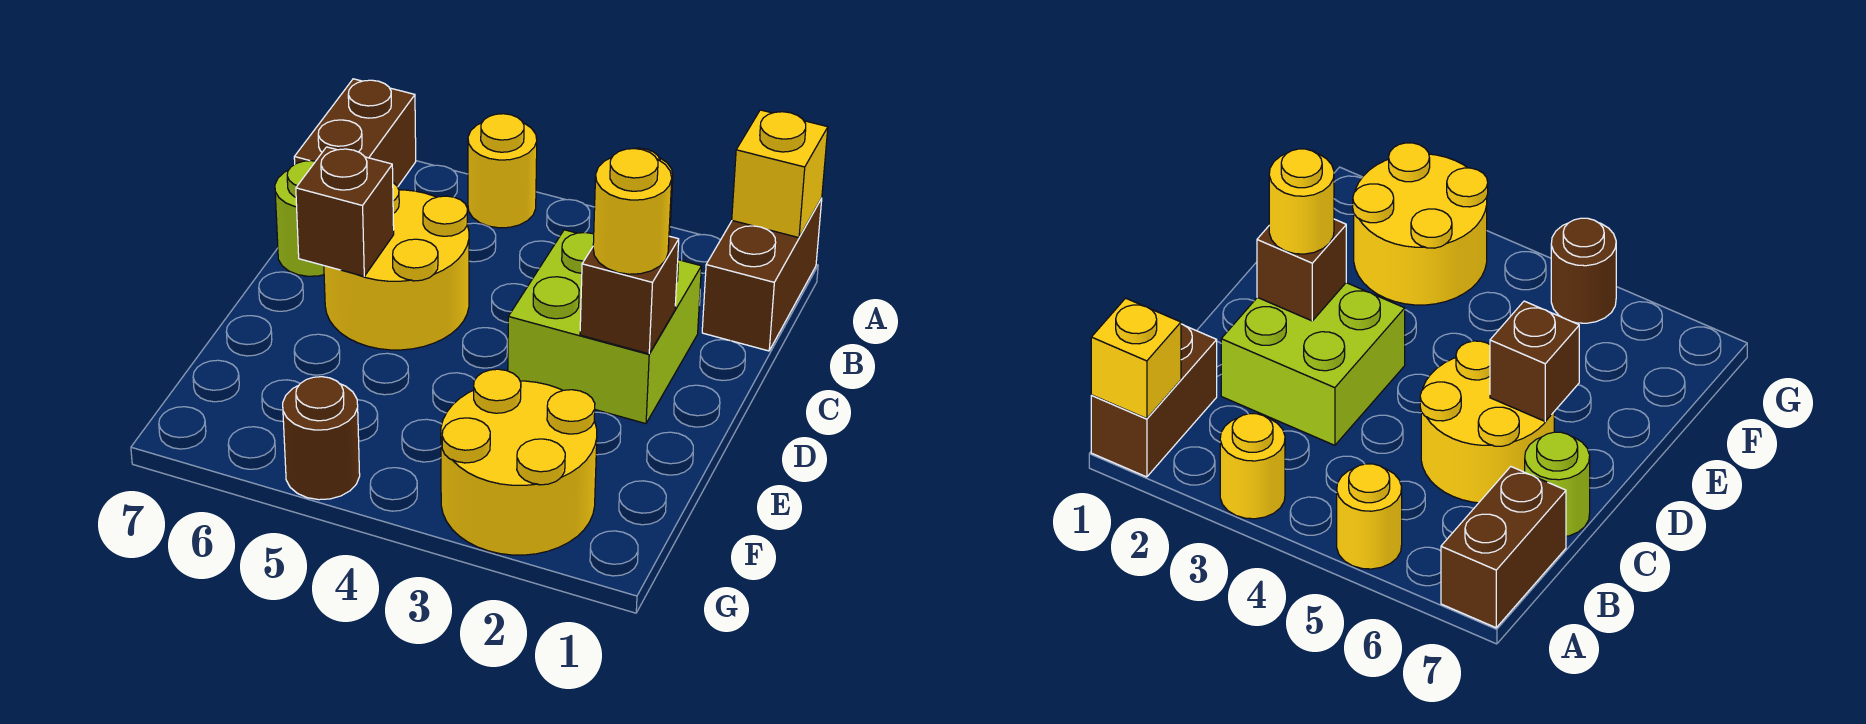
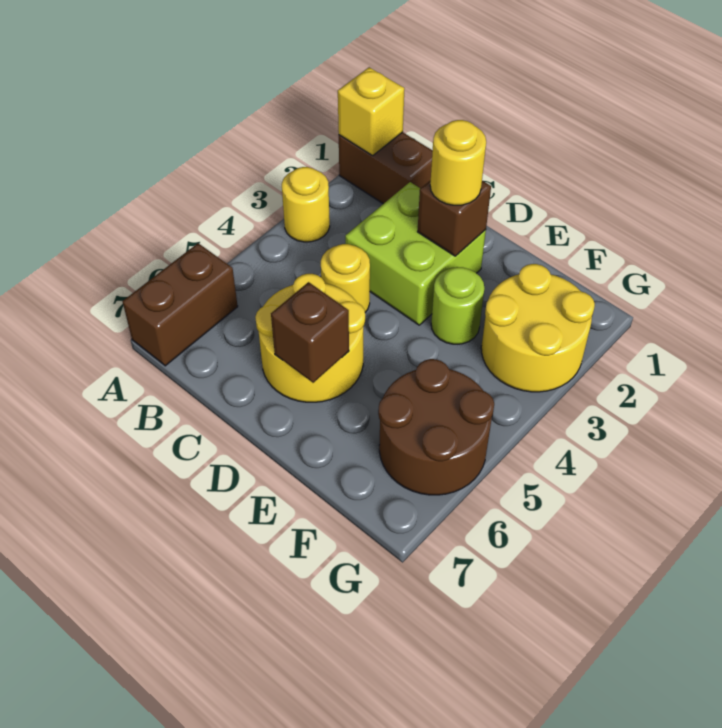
yellow 1x1 round brick [468,114,537,228] -> yellow 1x1 round brick moved to [321,244,370,312]
brown 1x2 brick [294,79,416,187] -> brown 1x2 brick turned to [123,243,238,366]
lime 1x1 round brick [275,161,324,276] -> lime 1x1 round brick moved to [431,267,485,344]
brown 1x1 round brick [283,377,360,500] -> brown 2x2 round brick [378,359,494,495]

